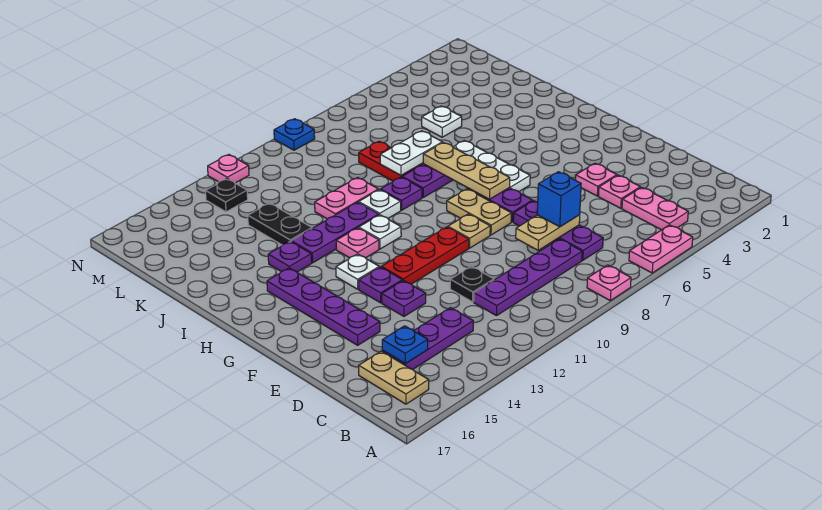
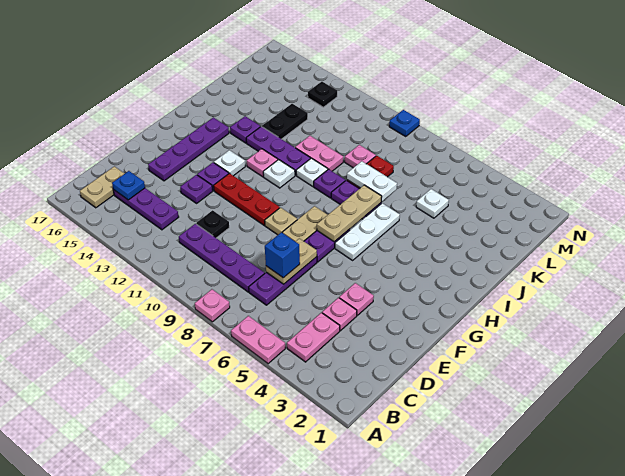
tan 1x2 plate [516,215,580,250] -> tan 1x2 plate turned to [266,238,317,284]
pink 1x1 plate [208,155,249,183] -> pink 1x1 plate moved to [345,145,376,168]

